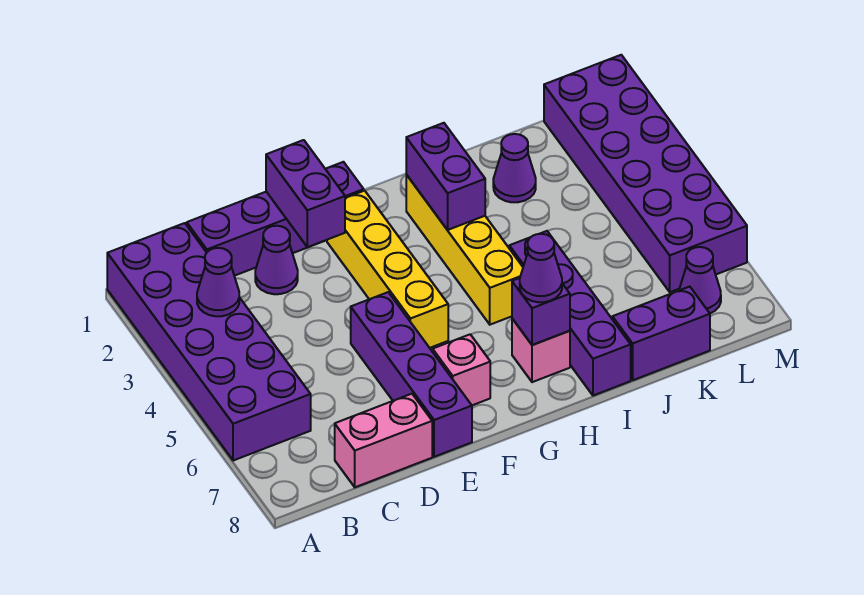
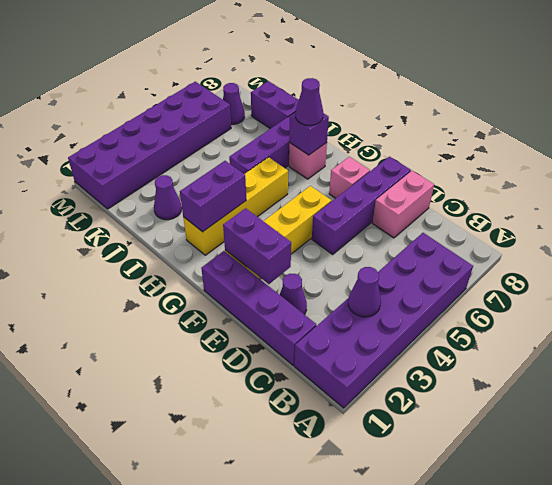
pink 1x2 brick [335,394,432,487] -> pink 1x2 brick turned to [372,171,434,238]
purple 1x2 brick [266,140,345,247] -> purple 1x2 brick turned to [223,208,291,284]

